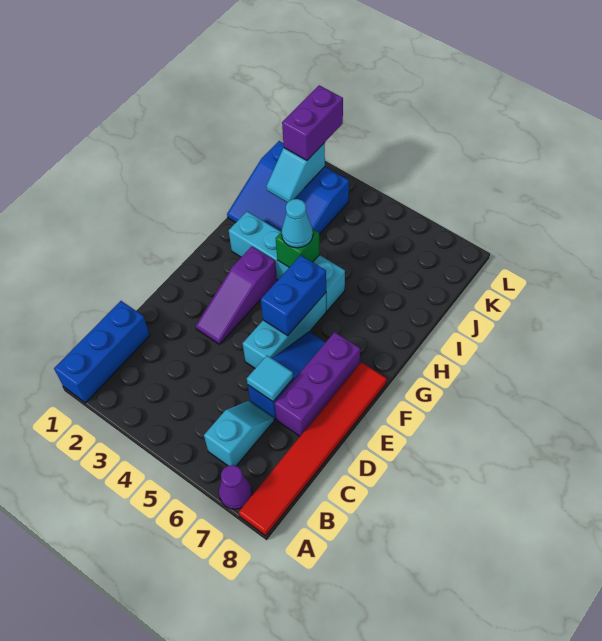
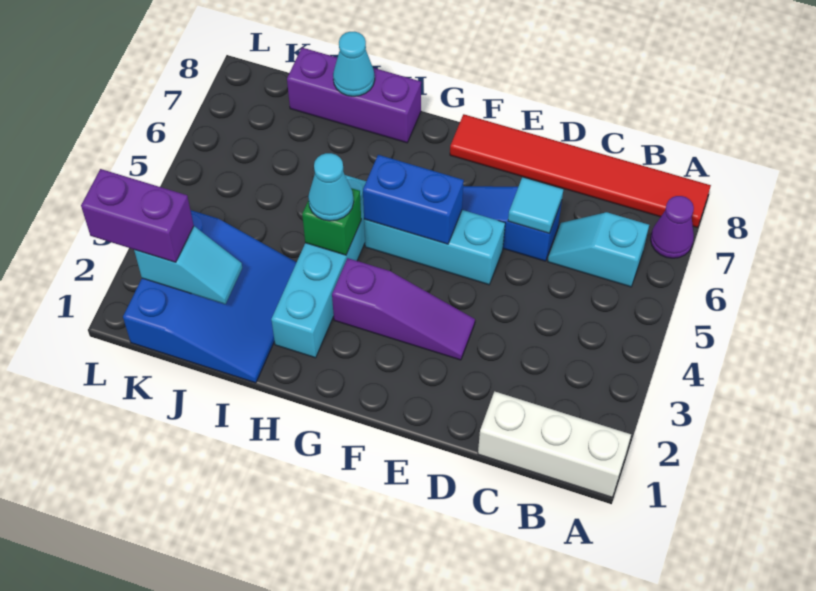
blue 1x3 brick [54,301,150,403] -> white 1x3 brick [478,391,631,497]
purple 1x3 brick [275,332,360,436] -> purple 1x3 brick moved to [287,48,421,143]
none -> cyan 1x1 cone [333,32,375,96]

